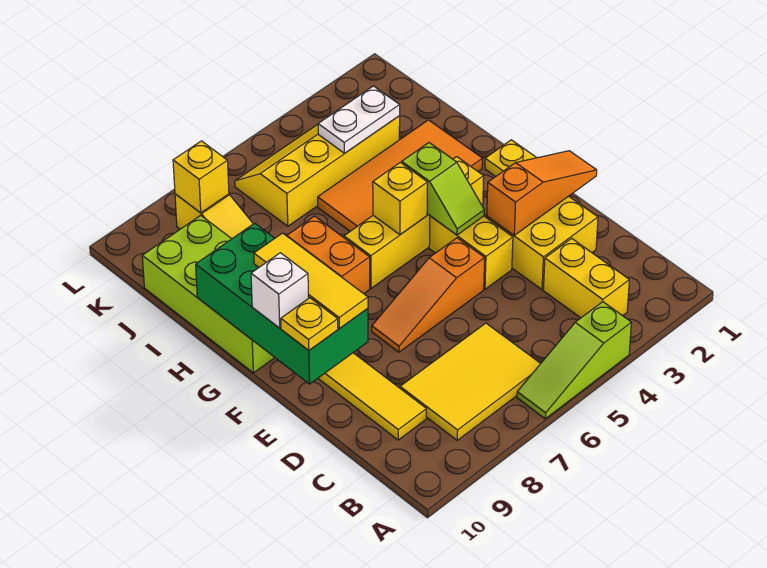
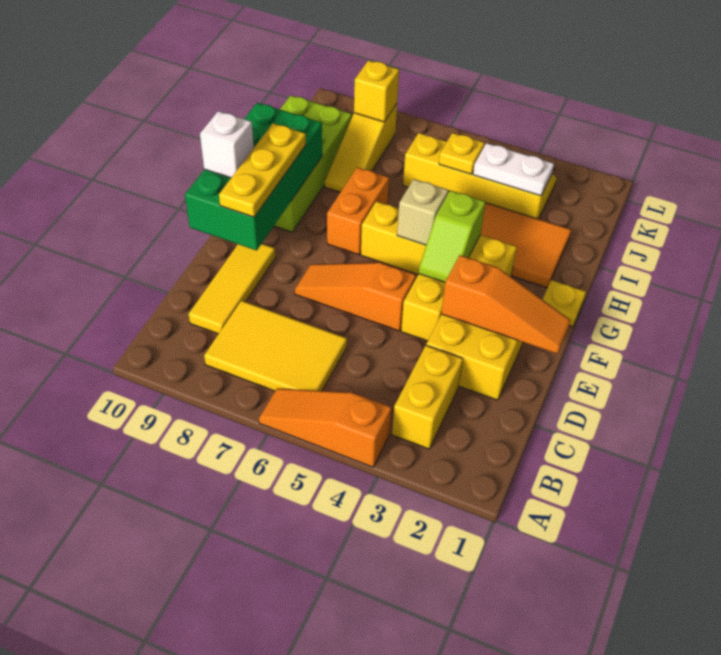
lime 1x3 slope [517,302,631,419] -> orange 1x3 slope [259,388,391,467]
yellow 1x3 tile [254,233,368,329] -> yellow 1x3 plate [219,123,306,217]
yellow 1x1 plate [281,298,338,350] -> yellow 1x1 plate moved to [439,133,484,174]
yellow 1x1 brick [373,162,428,235] -> tan 1x1 brick [397,179,448,245]

